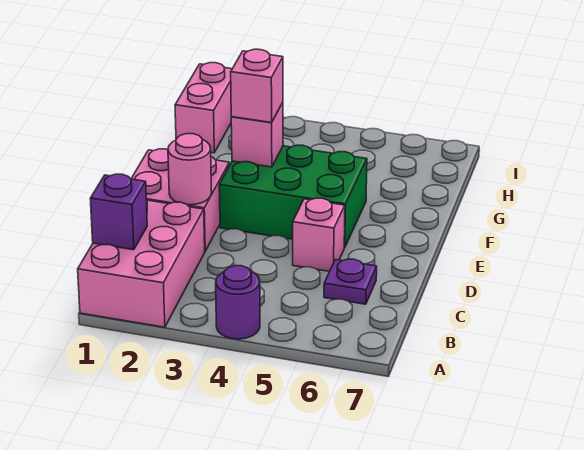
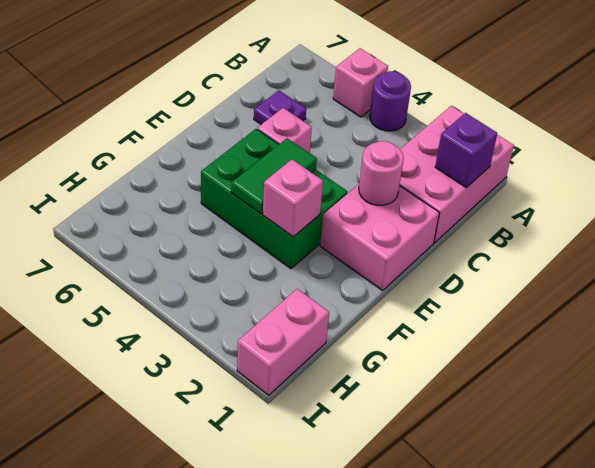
none -> green 1x2 tile [231,138,317,214]
pink 1x1 brick [231,49,283,123] -> pink 1x1 brick moved to [333,48,388,117]

